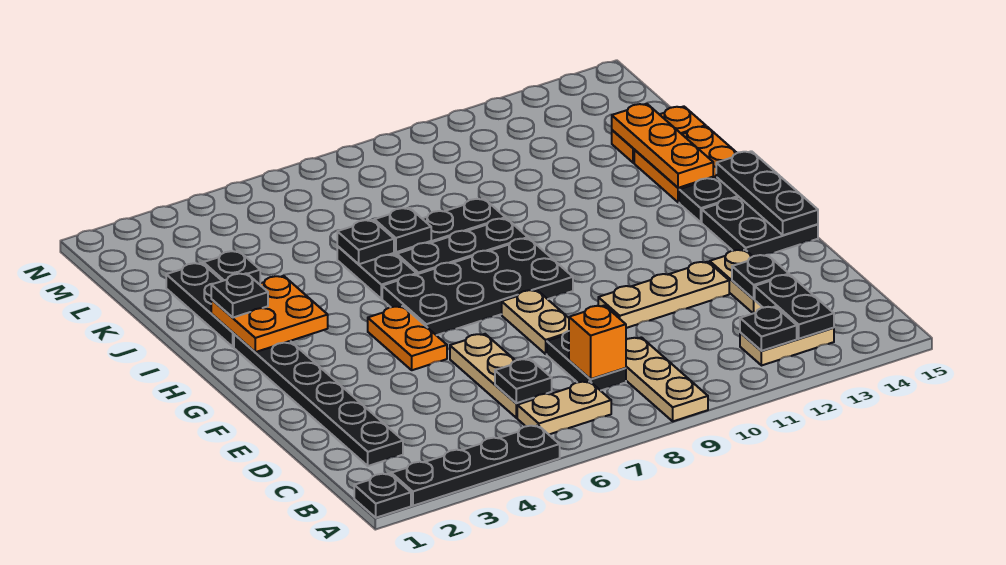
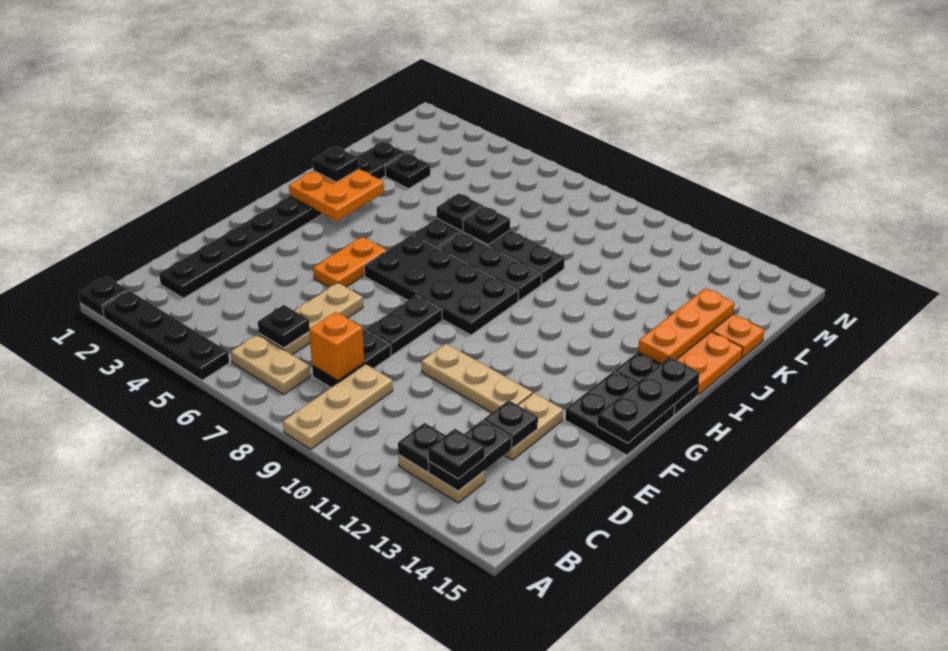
none -> black 1x1 plate [428,429,485,479]
tan 1x2 plate [502,290,569,354] -> black 1x2 plate [366,296,442,355]

